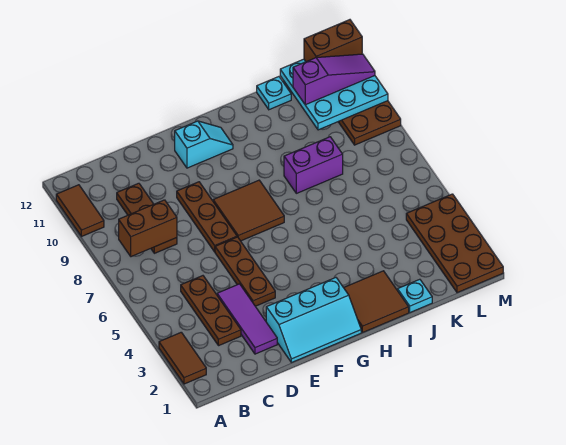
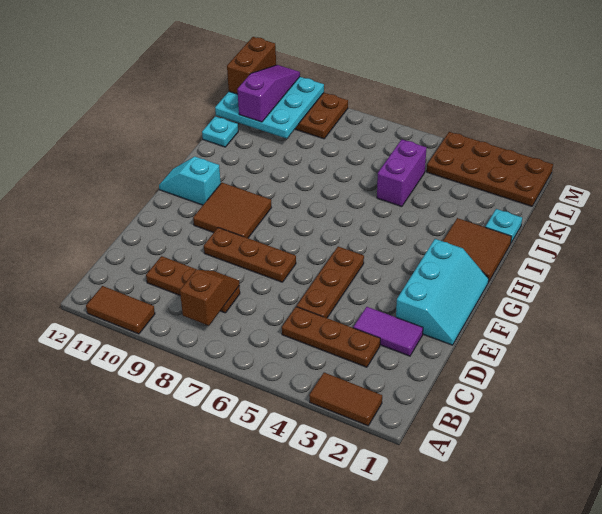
brown 1x2 brick [119,200,177,257] -> brown 1x2 slope [180,270,239,326]
purple 1x3 tile [217,284,277,354] -> purple 1x2 tile [353,307,423,356]
brown 1x3 plate [215,237,275,306] -> brown 1x3 plate turned to [297,247,364,318]
brown 2x2 tile [213,180,284,241] -> brown 2x2 tile moved to [193,183,271,238]
cyan 1x2 slope [175,121,233,168] -> cyan 1x2 slope turned to [159,157,221,205]
purple 1x2 brick [284,137,343,193] -> purple 1x2 brick moved to [377,139,426,207]

